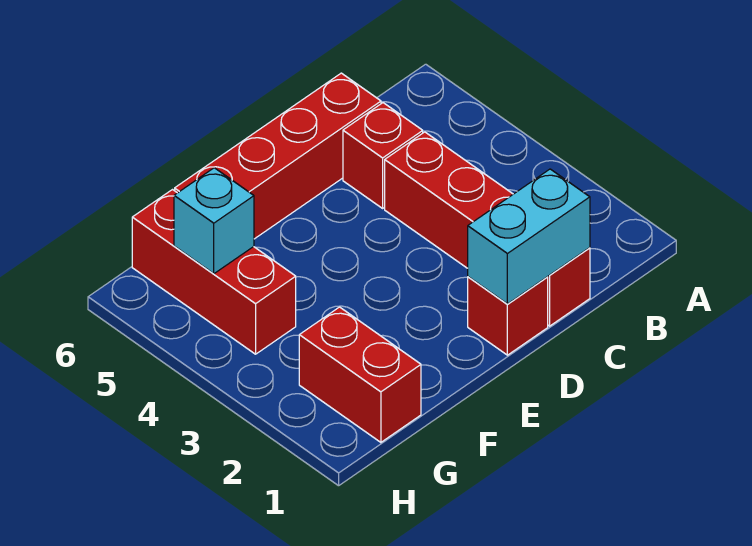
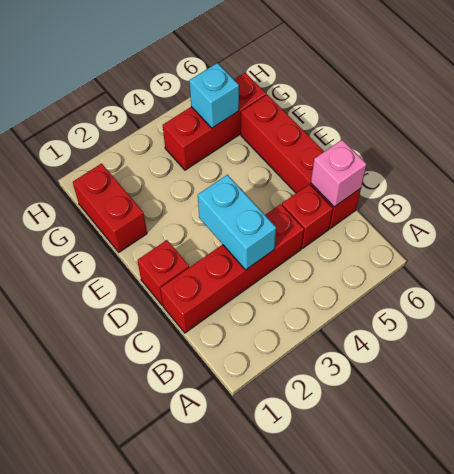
cyan 1x2 brick [468,169,590,304] -> cyan 1x2 brick moved to [198,175,276,270]
none -> pink 1x1 brick [311,140,367,207]
red 1x2 brick [299,307,421,442] -> red 1x2 brick turned to [73,163,147,252]

